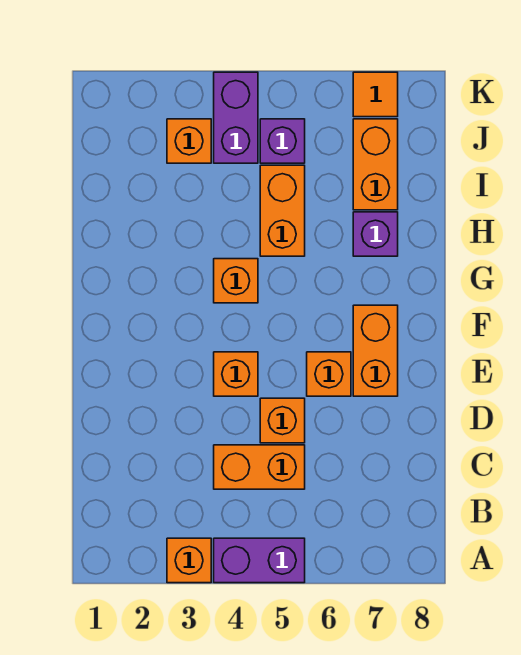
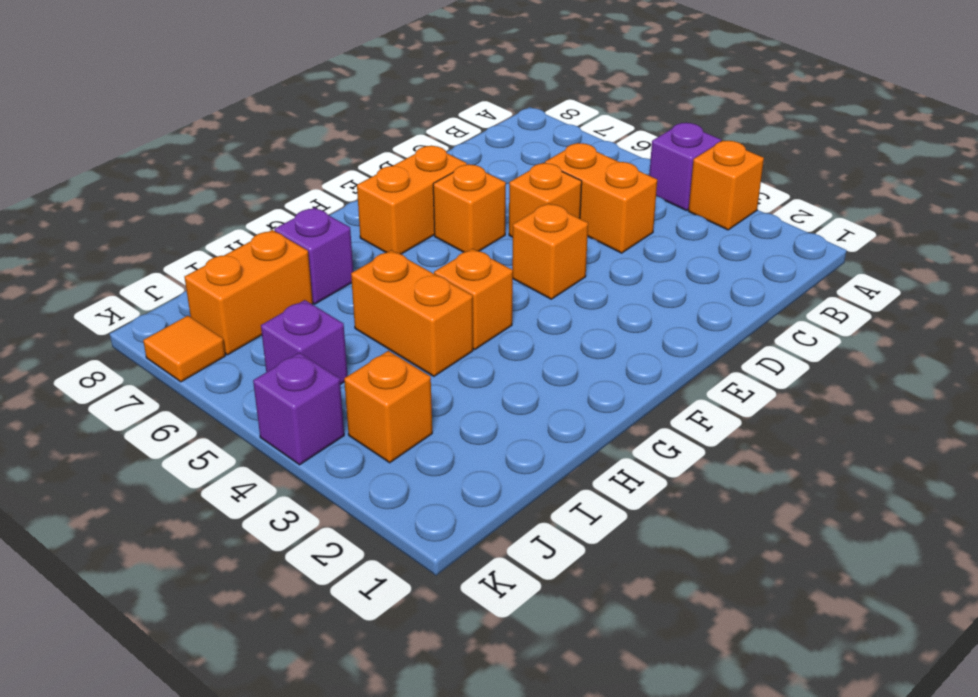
purple 1x2 brick [214,538,305,583] -> purple 1x1 brick [649,123,721,210]
orange 1x2 brick [260,165,305,256] -> orange 1x2 brick turned to [351,250,473,376]
purple 1x2 brick [214,72,258,163] -> purple 1x1 brick [253,353,344,465]

